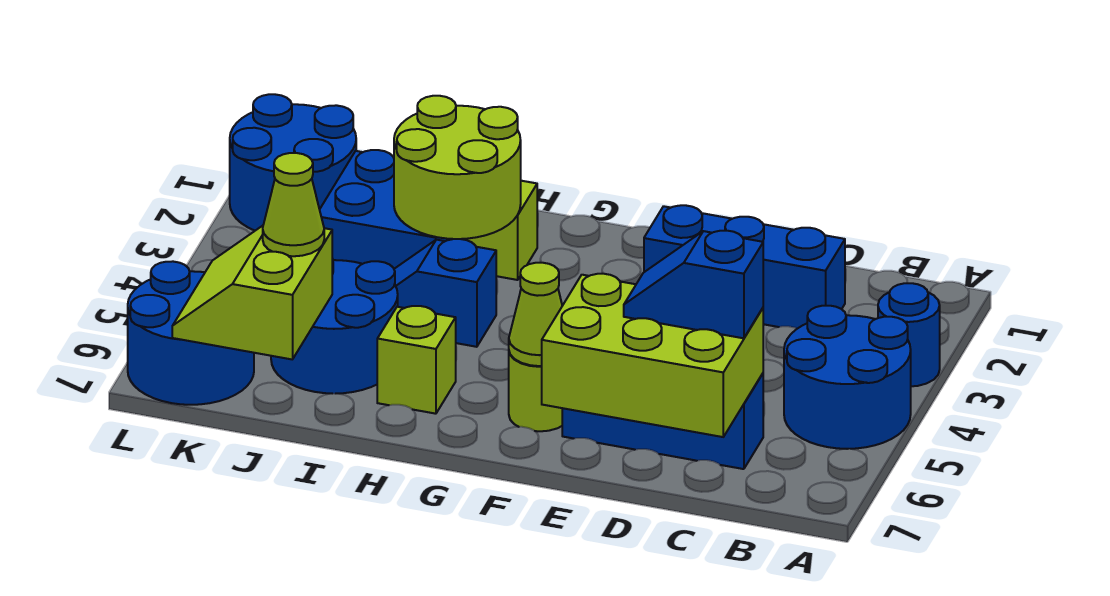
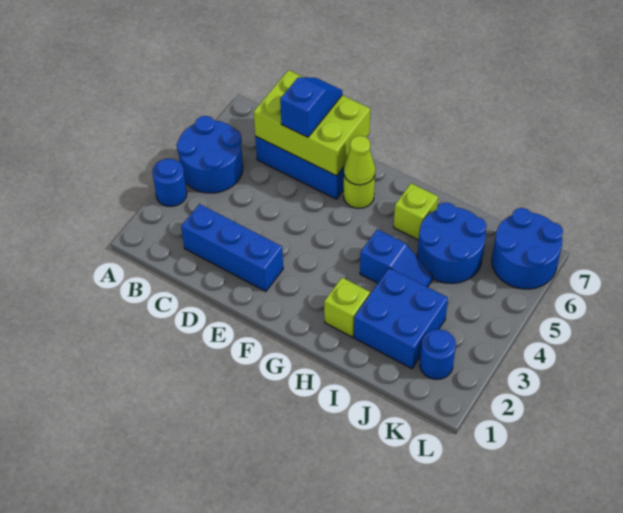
blue 1x2 slope [624,231,763,338] -> blue 1x2 slope turned to [280,77,342,137]
lime 2x2 round brick [394,96,521,239] -> none
lime 2x2 slope [172,226,332,359] -> none
lime 1x1 cone [263,153,324,256] -> none
blue 2x2 round brick [230,94,356,231] -> blue 1x1 round brick [420,329,456,379]

